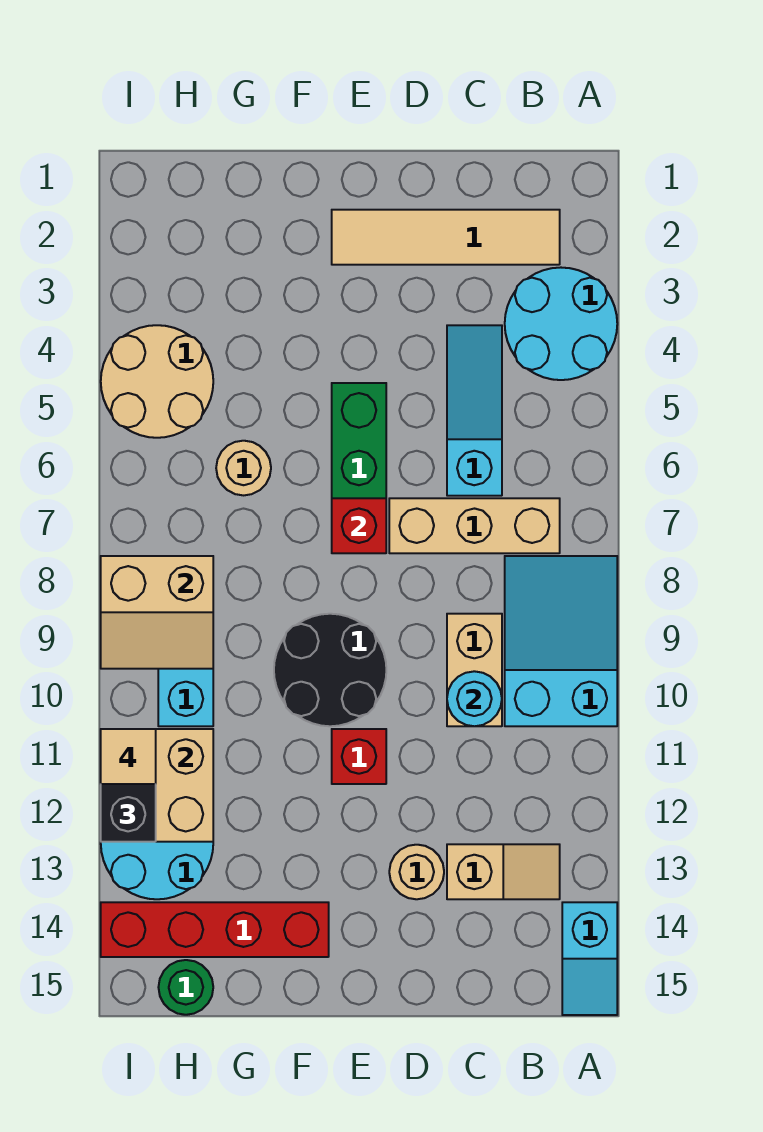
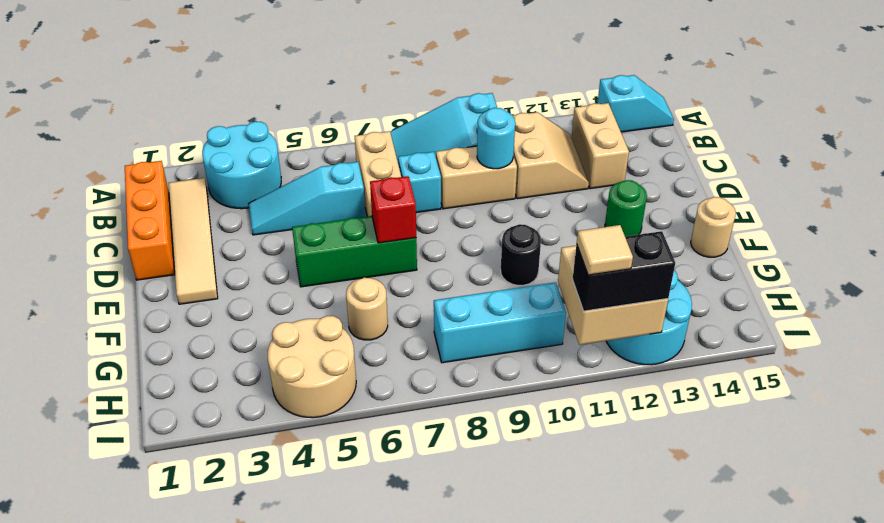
none -> orange 1x3 brick [125,161,175,280]
tan 1x2 slope [447,844,560,899] -> tan 1x2 brick [571,103,629,189]
none -> cyan 1x1 brick [398,152,441,213]
tan 1x1 round brick [389,845,444,899] -> tan 1x1 round brick moved to [691,197,736,257]
black 2x2 round brick [274,614,386,726] -> black 1x1 round brick [501,224,541,285]
red 1x1 brick [332,729,386,784] -> none
red 1x4 brick [101,902,329,957] -> none
tan 2x2 slope [101,556,213,669] -> tan 2x2 slope moved to [512,112,589,199]
green 1x1 round brick [158,960,213,1015] -> green 1x1 round brick moved to [605,180,647,236]

